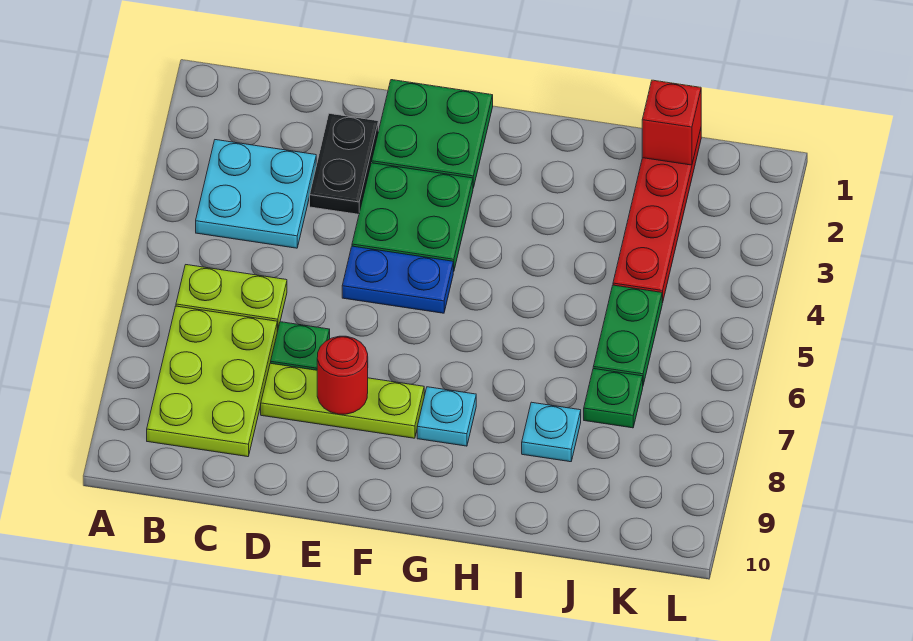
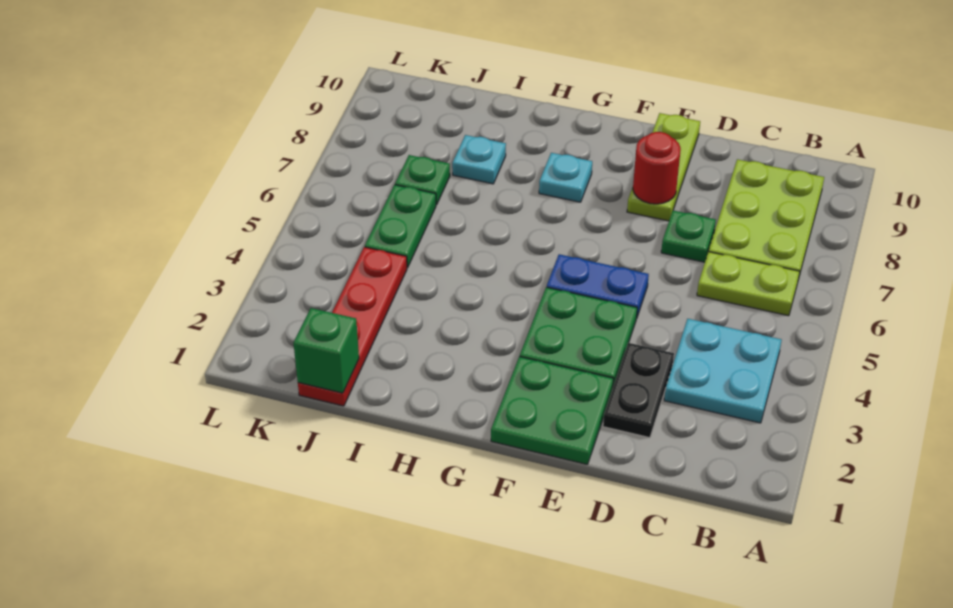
lime 1x3 plate [261,363,424,438] -> lime 1x3 plate turned to [627,113,700,221]
red 1x1 brick [642,80,701,165] -> green 1x1 brick [293,308,359,393]

